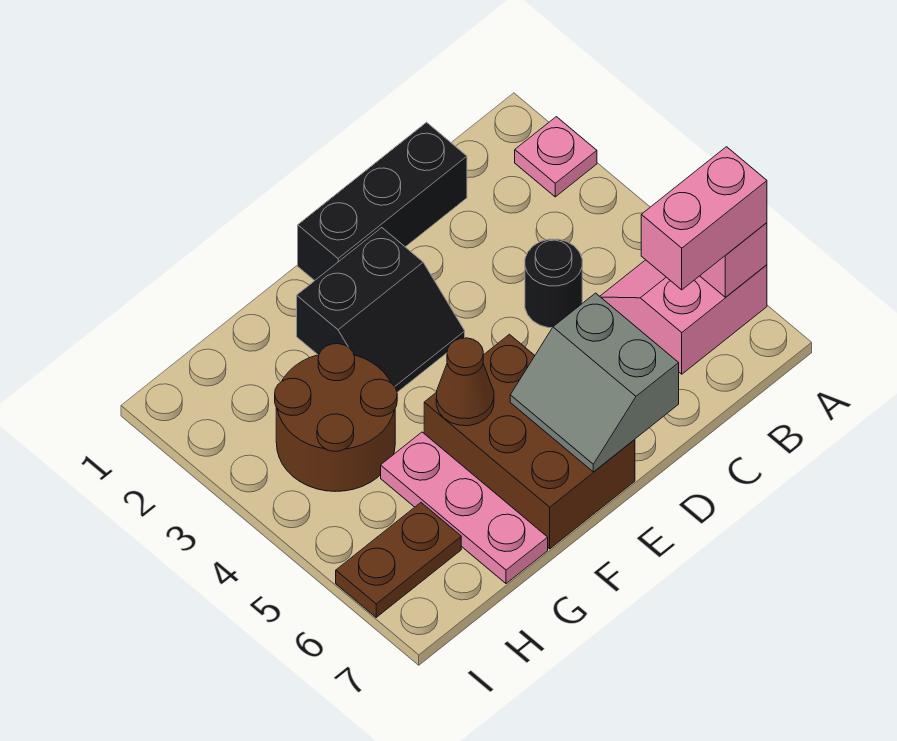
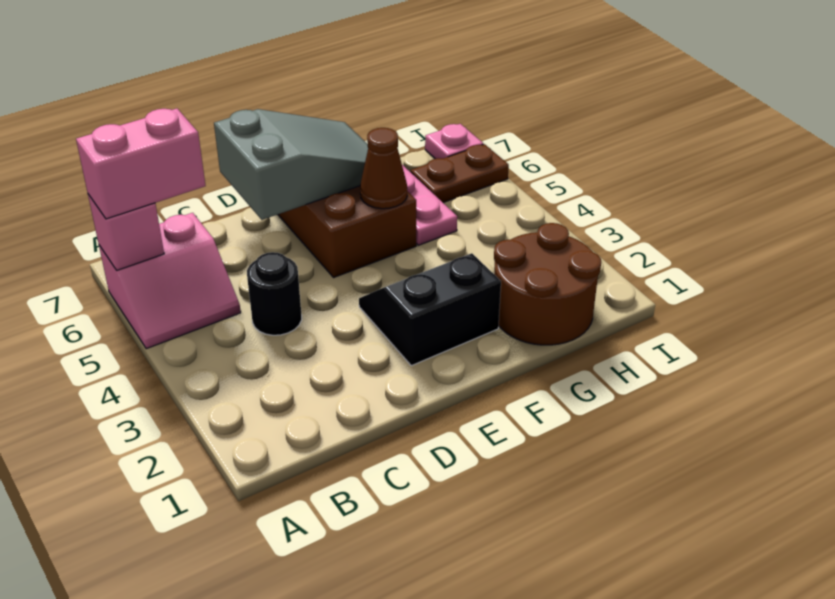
pink 1x1 plate [515,117,597,197] -> pink 1x1 plate moved to [425,124,483,159]
black 1x3 brick [298,122,467,281] -> none
grey 2x2 slope [510,293,679,472] -> grey 2x3 slope [214,109,368,220]
brown 2x2 round brick [275,344,397,492] -> brown 2x2 round brick moved to [494,223,601,345]

